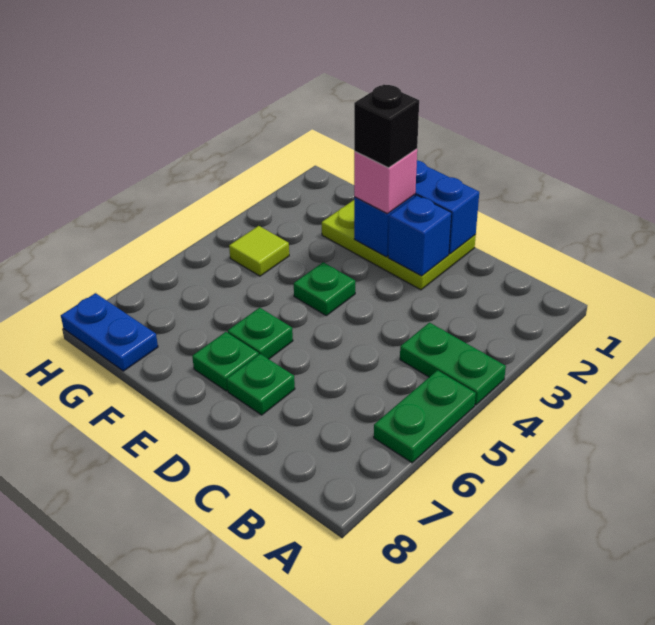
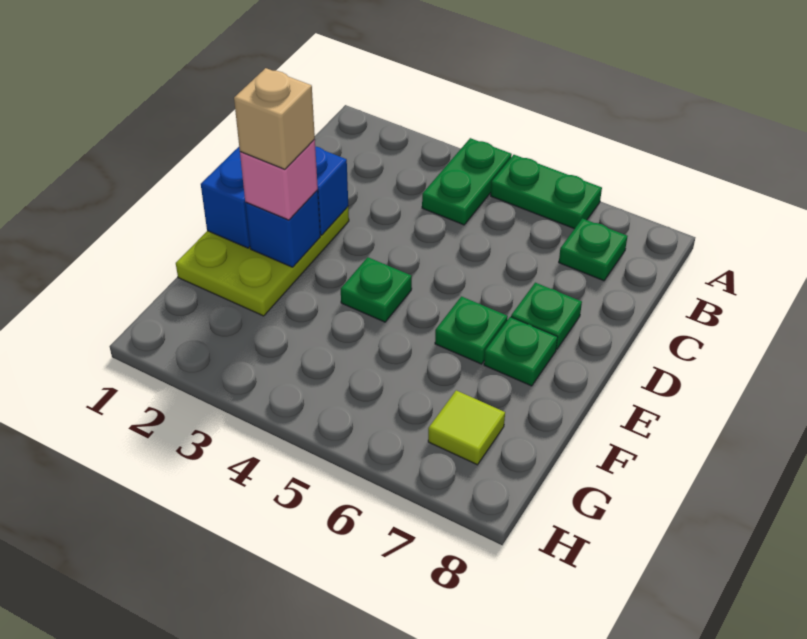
none -> green 1x1 plate [559,218,628,281]
black 1x1 brick [354,85,419,168] -> tan 1x1 brick [234,68,315,169]
lime 1x1 tile [229,226,289,276] -> lime 1x1 tile moved to [428,390,505,465]
blue 1x2 plate [61,293,158,371] -> none

